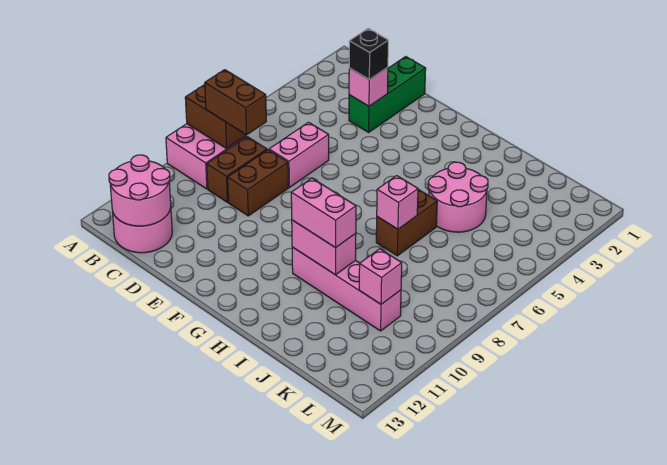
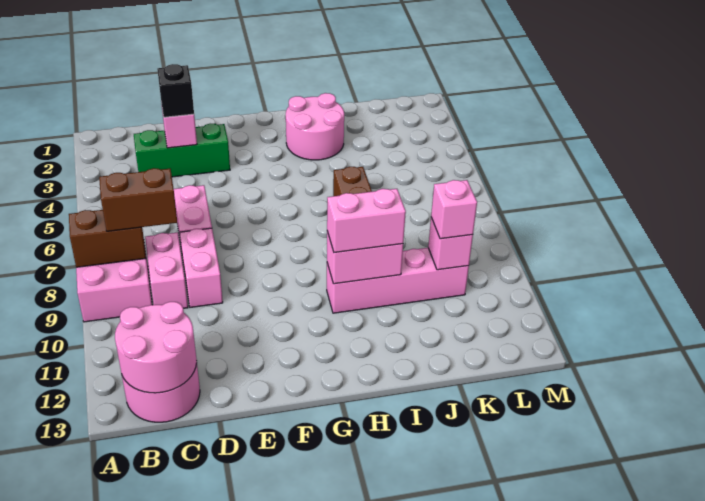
brown 1x2 brick [207,137,267,202] -> pink 1x2 brick [145,232,188,308]
green 1x3 brick [349,57,426,132] -> green 1x3 brick turned to [134,124,230,177]
brown 1x2 brick [228,150,288,216] -> pink 1x2 brick [180,228,223,307]
pink 2x2 round brick [428,162,488,232] -> pink 2x2 round brick moved to [286,93,344,160]
pink 1x1 brick [377,176,418,229] -> pink 1x1 brick moved to [431,180,477,239]

